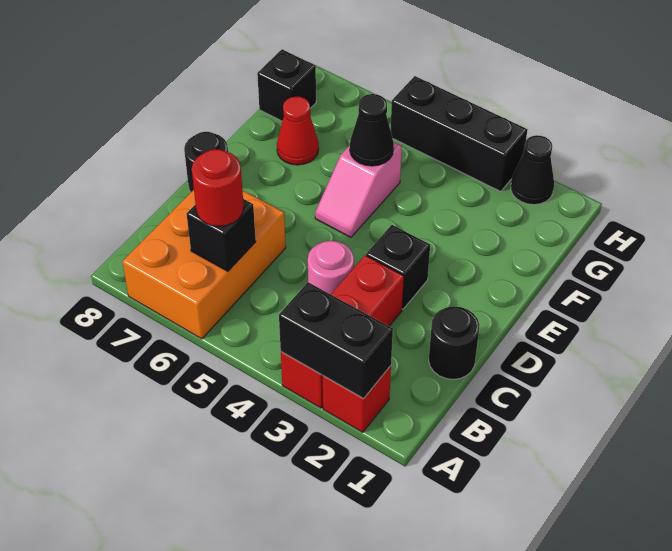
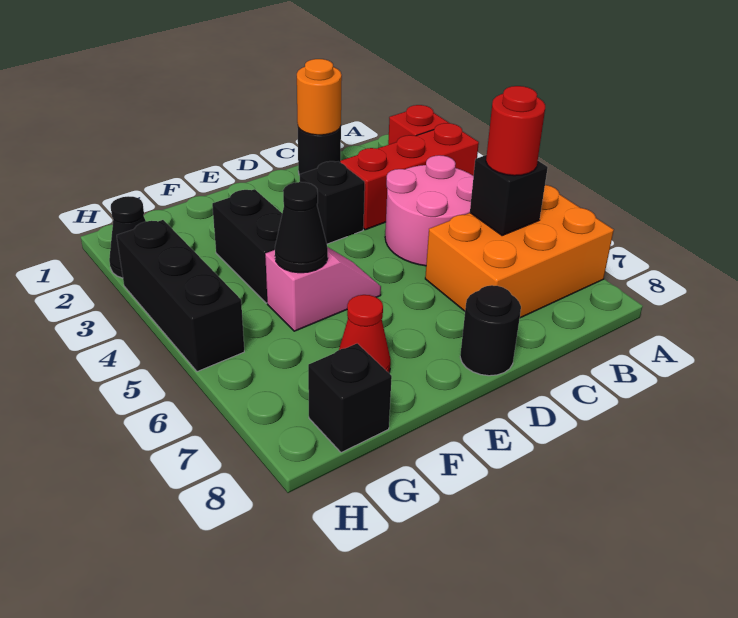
black 1x2 brick [279,282,393,399] -> black 1x2 brick moved to [212,189,282,303]
none -> orange 1x1 round brick [297,59,342,135]
pink 1x1 round brick [308,241,354,294] -> pink 2x2 round brick [385,155,473,266]

